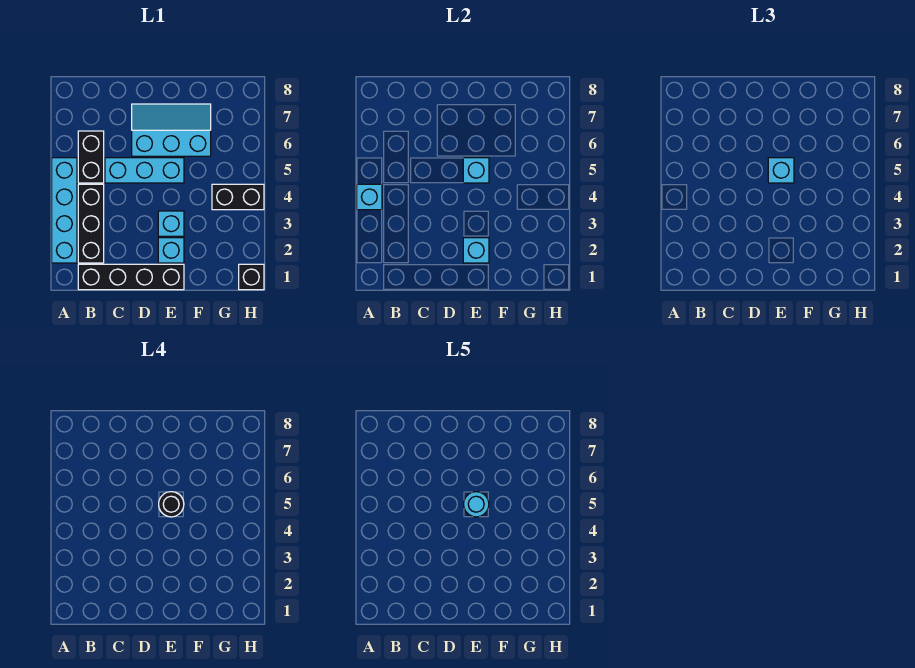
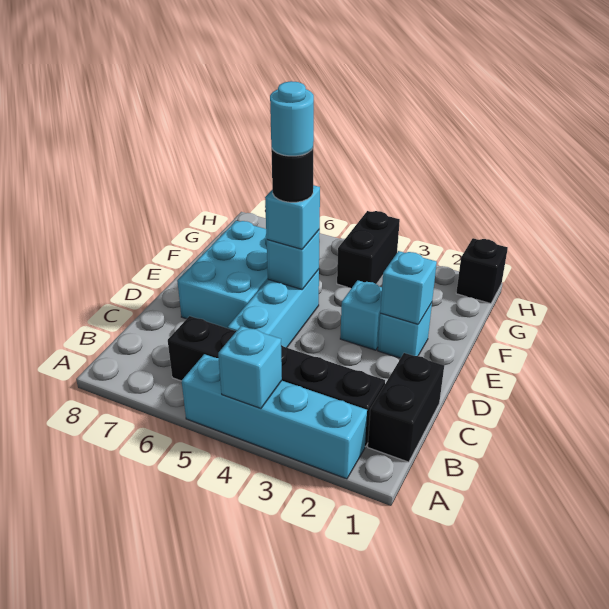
black 1x4 brick [78,264,184,290] -> black 1x2 brick [368,353,444,462]
cyan 2x3 slope [132,104,211,156] -> cyan 2x3 brick [177,221,268,328]

